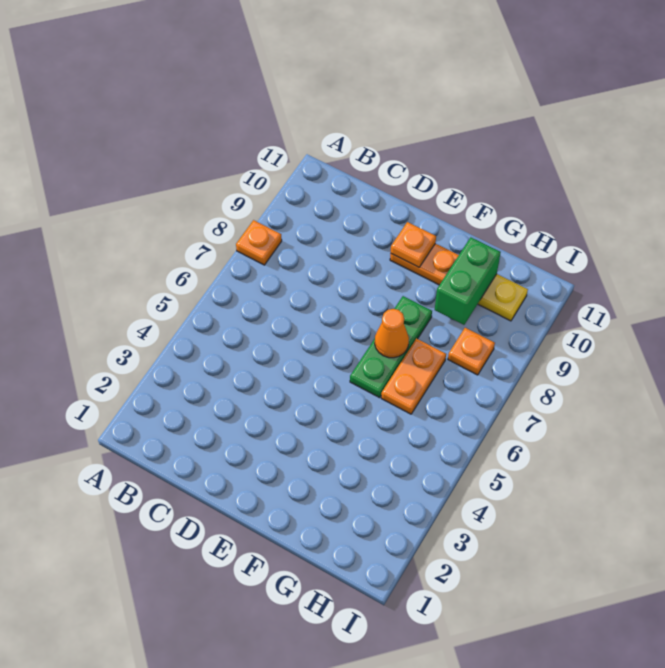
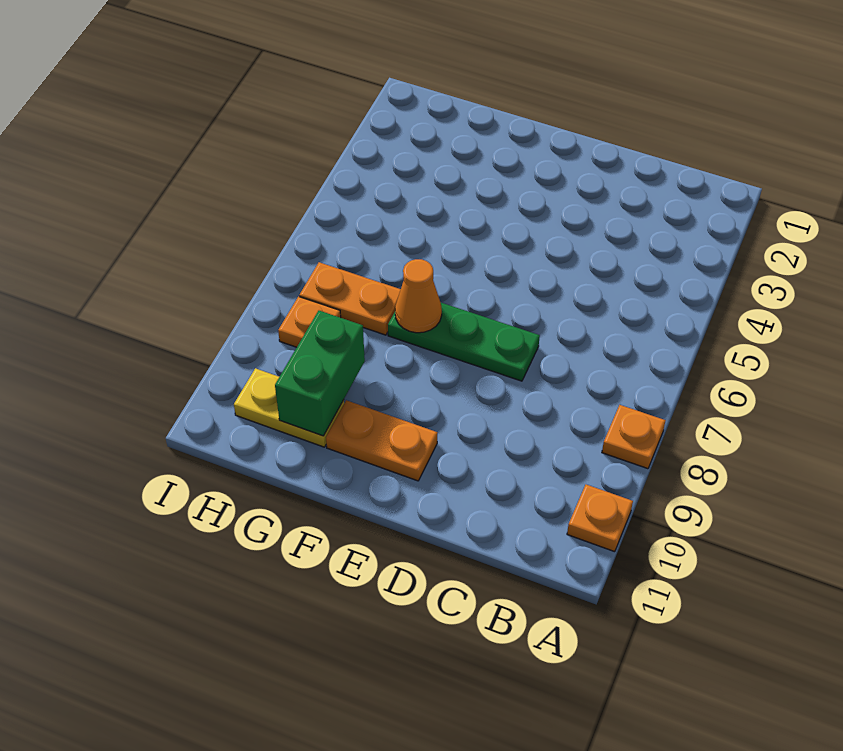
orange 1x1 plate [391,222,436,267] -> orange 1x1 plate moved to [567,485,633,552]
green 1x3 plate [350,296,432,398] -> green 1x3 plate turned to [388,303,540,381]
orange 1x2 plate [381,339,446,414] -> orange 1x2 plate turned to [299,262,401,335]

